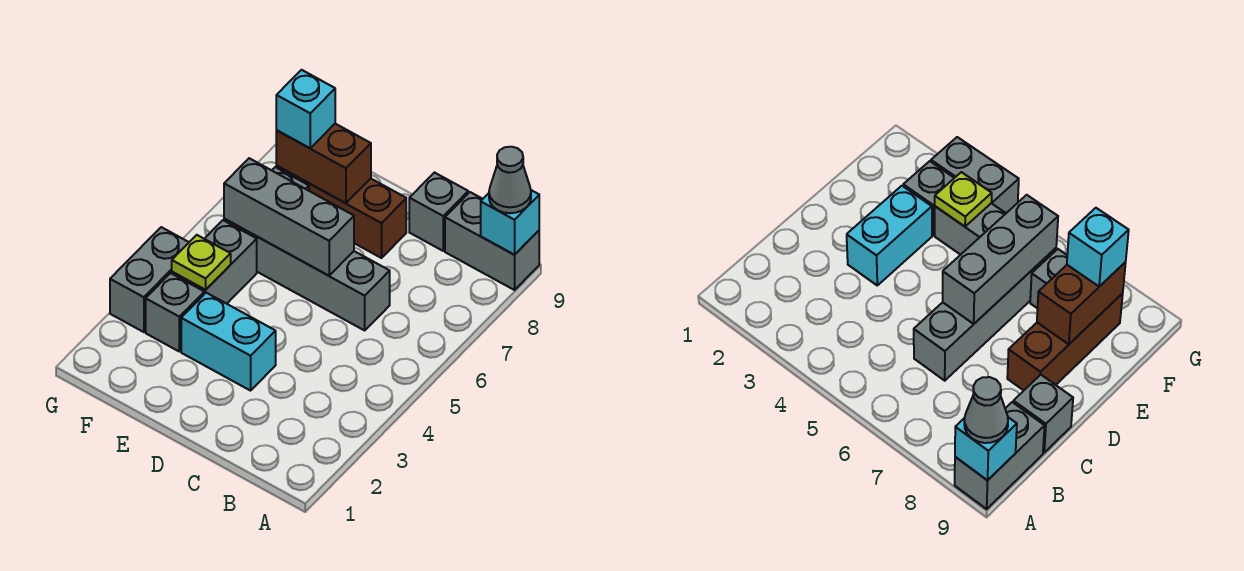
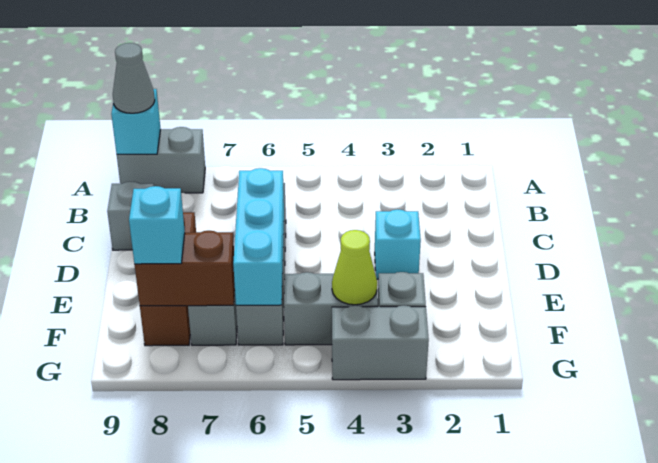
grey 1x2 brick [445,192,539,290] -> grey 1x2 brick turned to [117,127,205,193]
cyan 1x2 brick [181,293,276,391] -> cyan 1x1 brick [375,209,421,279]
grey 1x3 brick [224,158,354,276] -> cyan 1x3 brick [233,168,284,305]
brown 1x2 brick [276,124,371,203] -> brown 1x2 brick turned to [135,231,235,306]
lime 1x1 plate [172,235,231,290] -> lime 1x1 cone [332,230,377,305]

